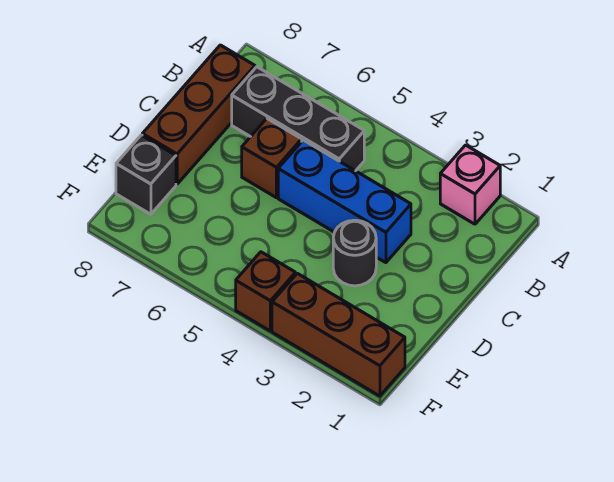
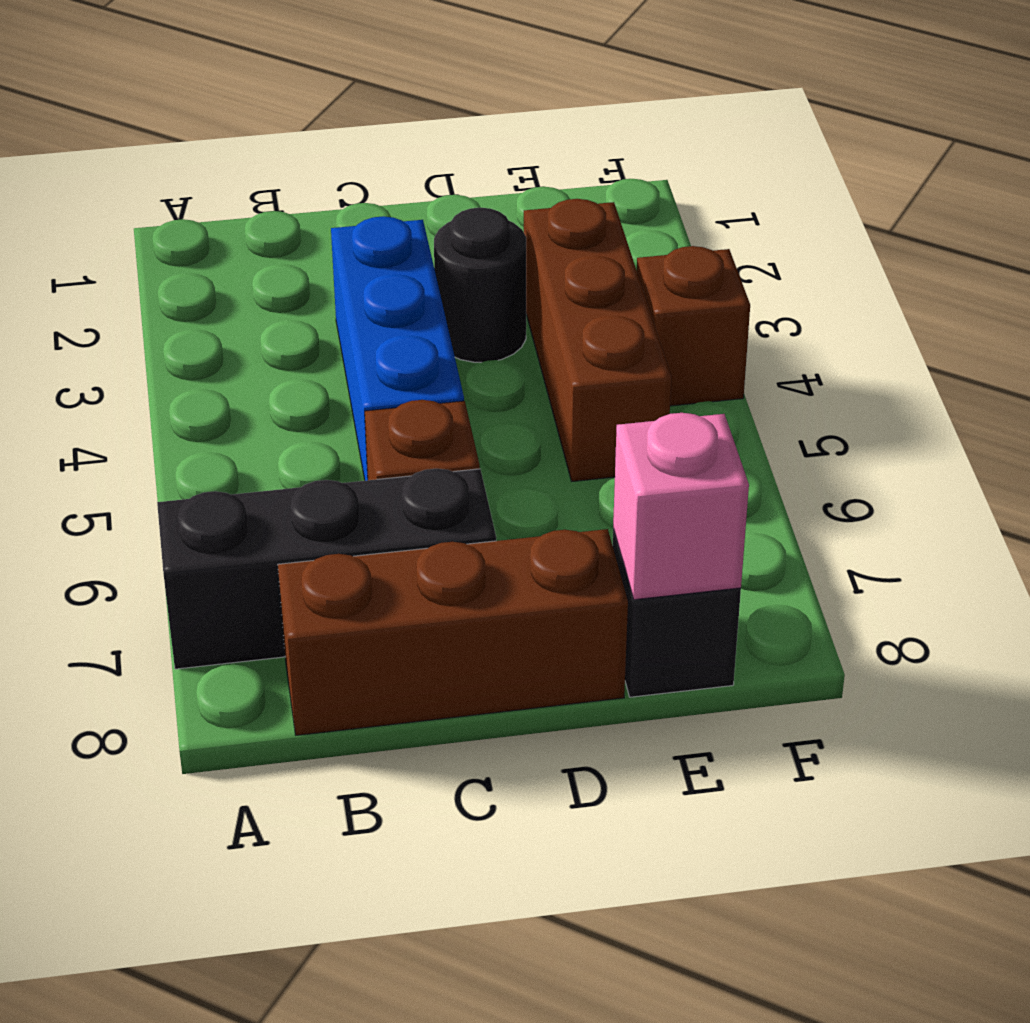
pink 1x1 brick [440,145,500,224] -> pink 1x1 brick moved to [613,413,749,600]
black 1x3 brick [232,67,364,171] -> black 1x3 brick turned to [157,469,496,669]
brown 1x3 brick [272,273,405,396] -> brown 1x3 brick moved to [524,199,671,481]

